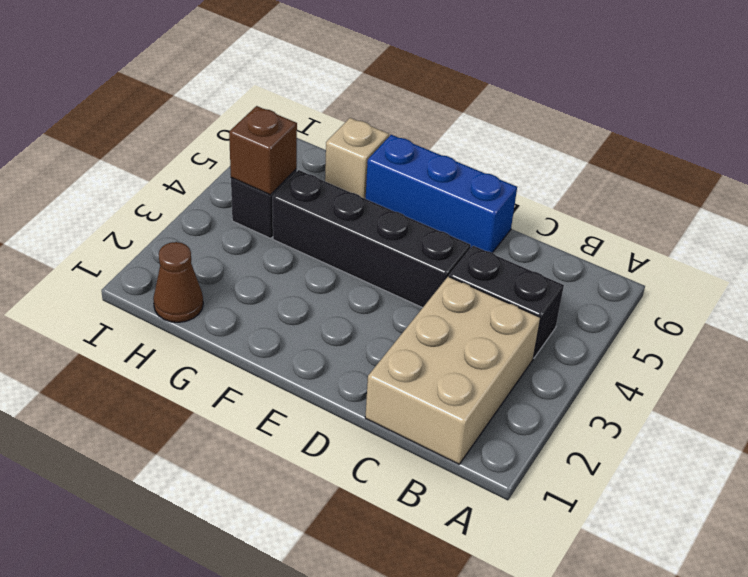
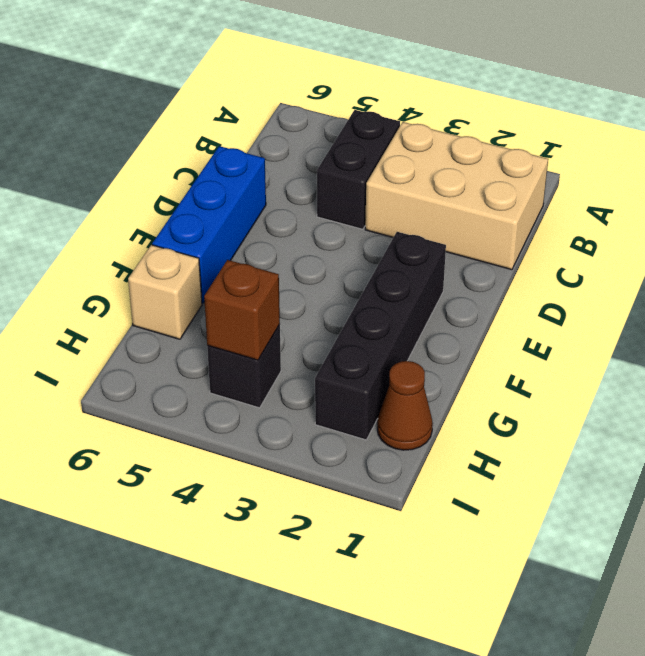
black 1x4 brick [273,170,471,308] -> black 1x4 brick moved to [315,232,446,440]

